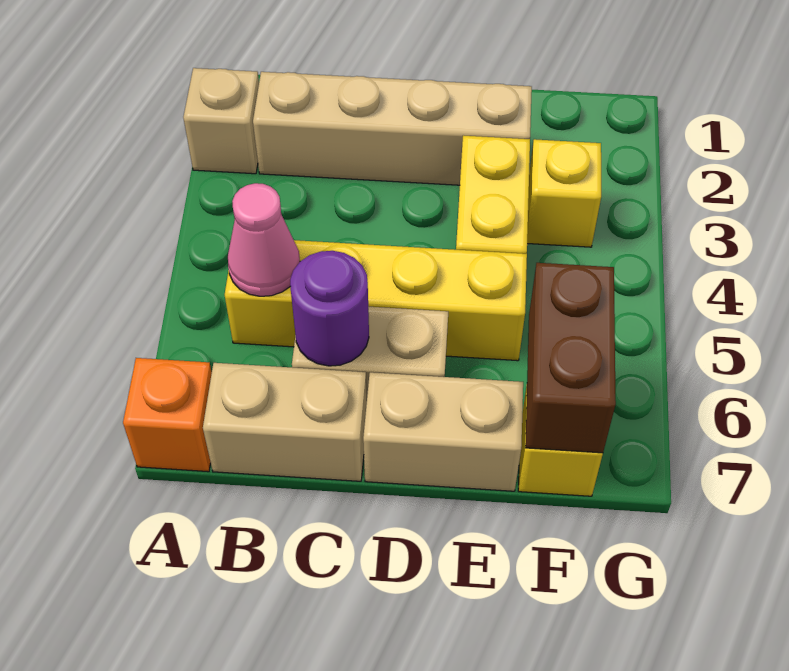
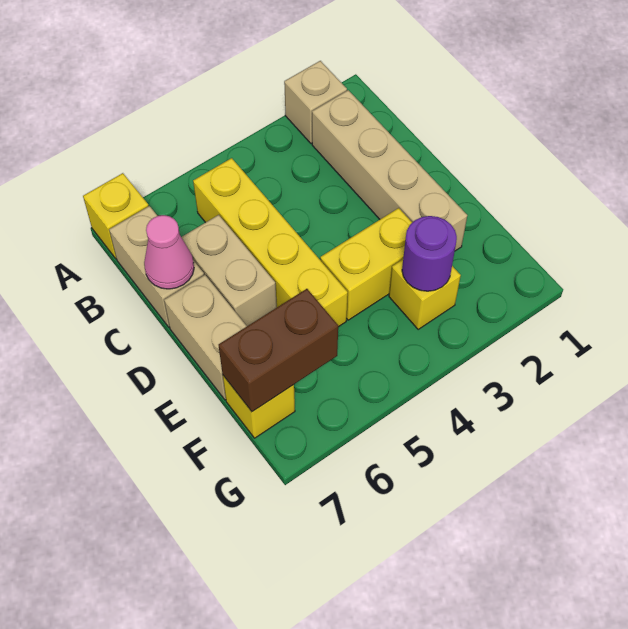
orange 1x1 brick [123,358,212,472] -> yellow 1x1 brick [83,173,148,259]
pink 1x1 cone [228,183,300,296] -> pink 1x1 cone moved to [144,215,194,289]
purple 1x1 round brick [290,251,369,366] -> purple 1x1 round brick moved to [402,216,457,291]

